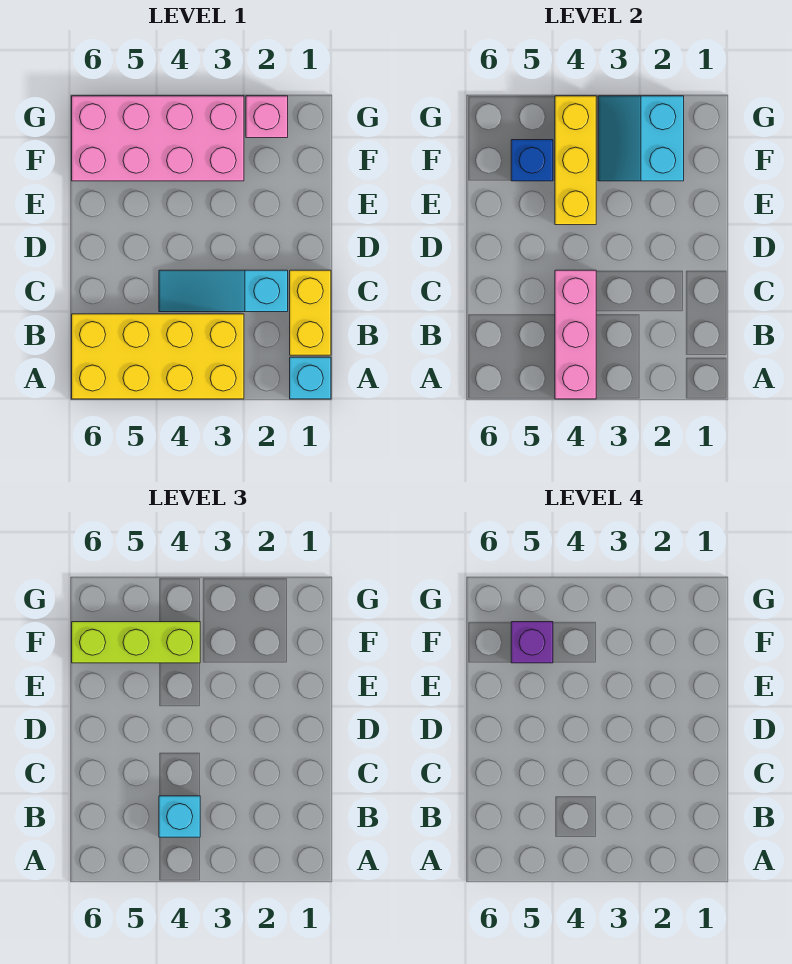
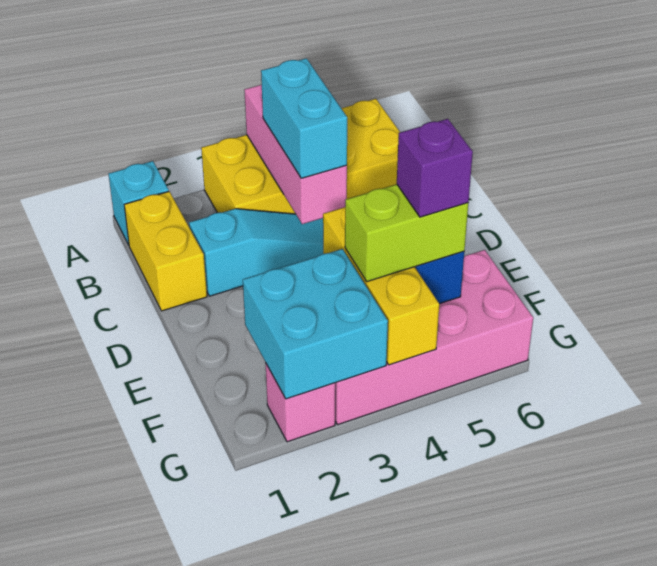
cyan 1x1 brick [159,796,200,837] -> cyan 1x2 brick [261,58,347,178]
cyan 2x2 slope [598,96,684,181] -> cyan 2x2 brick [243,249,388,399]
lime 1x3 brick [72,622,200,663] -> lime 1x2 brick [345,184,468,282]

